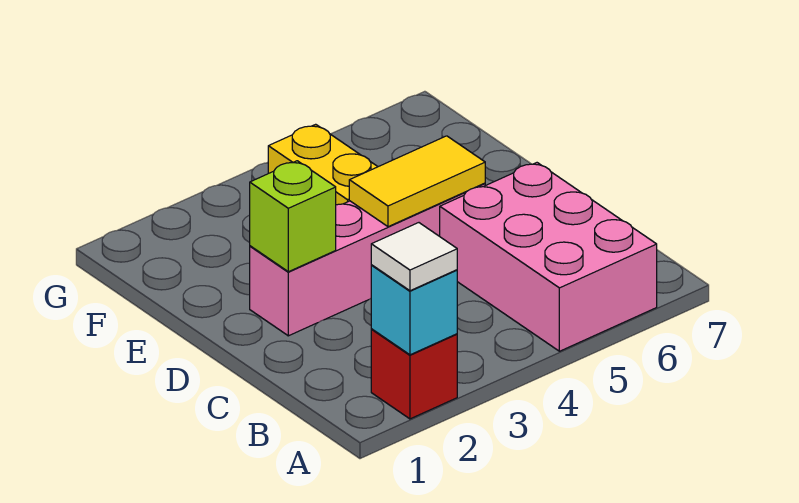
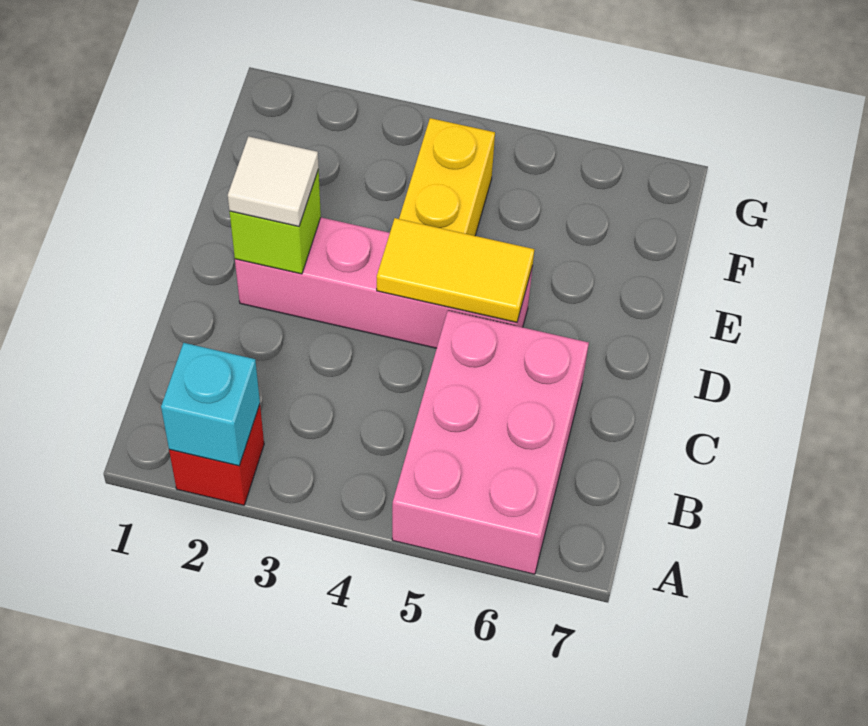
white 1x1 tile [371,223,457,291] -> white 1x1 tile moved to [228,136,319,226]

